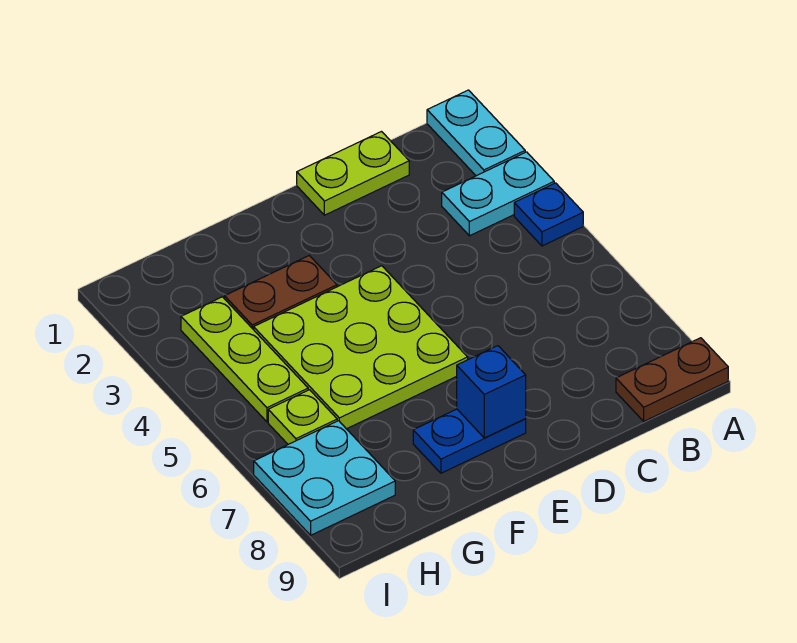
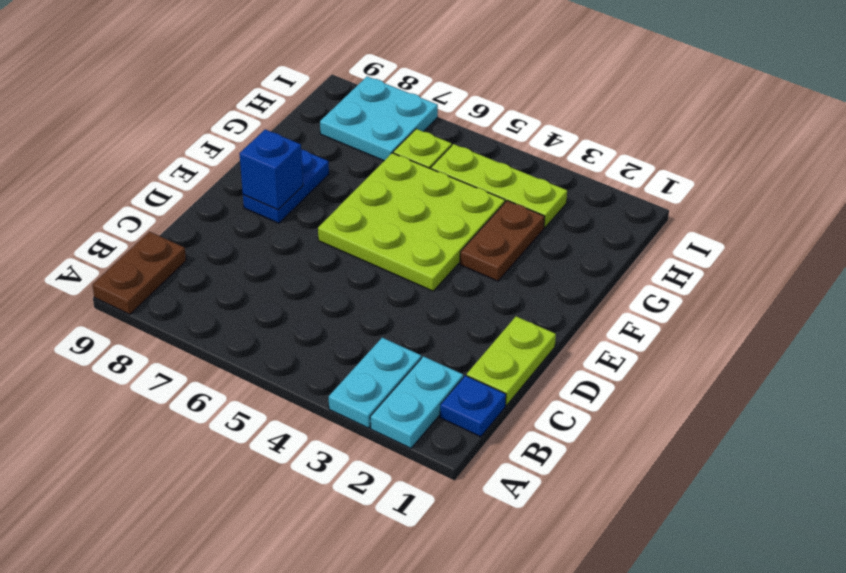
cyan 1x2 plate [427,90,525,176] -> cyan 1x2 plate turned to [370,356,463,448]
blue 1x1 plate [514,183,583,246] -> blue 1x1 plate moved to [440,376,506,437]

